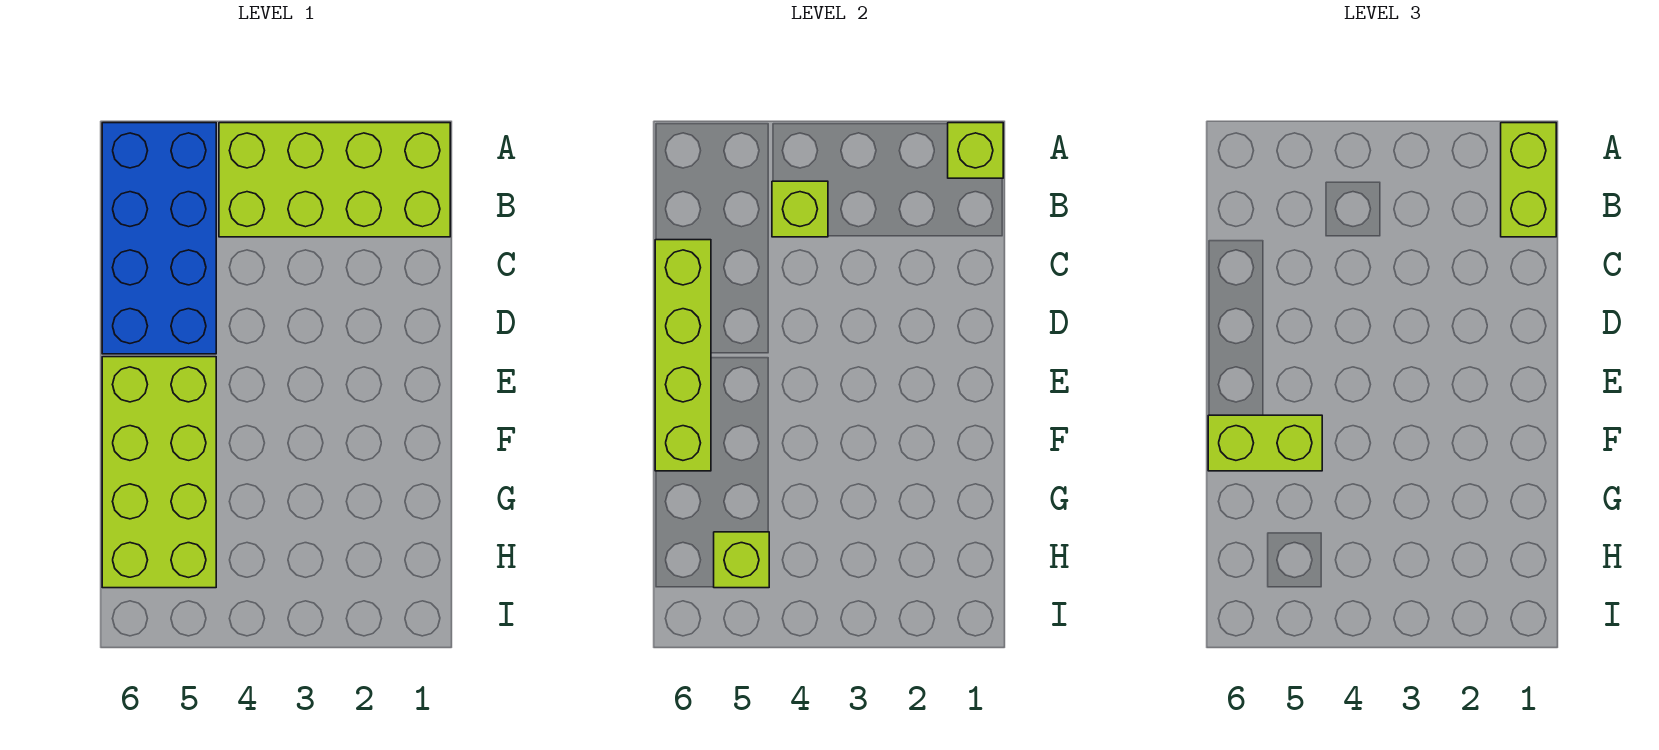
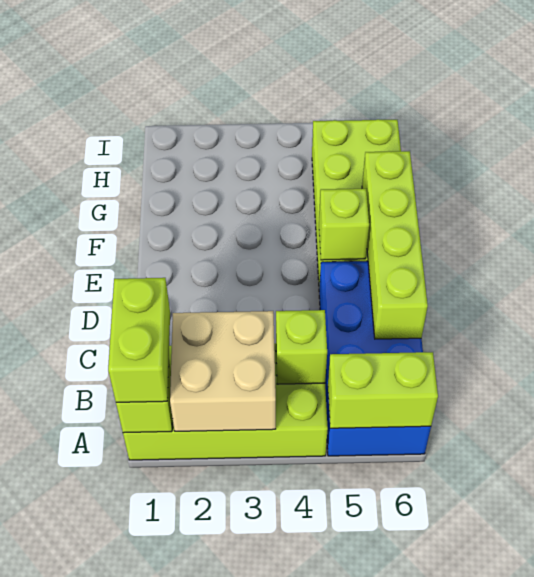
none -> tan 2x2 brick [170,311,276,431]
lime 1x2 brick [1208,415,1322,471] -> lime 1x2 brick moved to [328,352,438,428]
lime 1x1 brick [714,532,769,588] -> lime 1x1 brick moved to [319,189,369,260]

